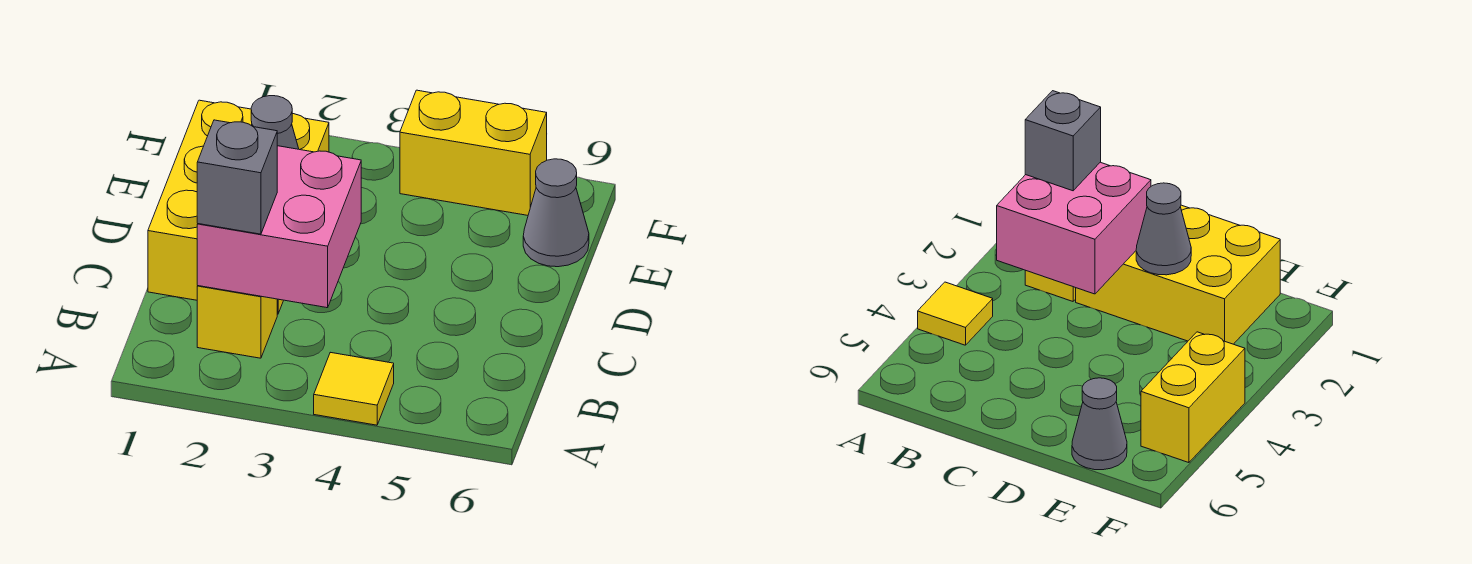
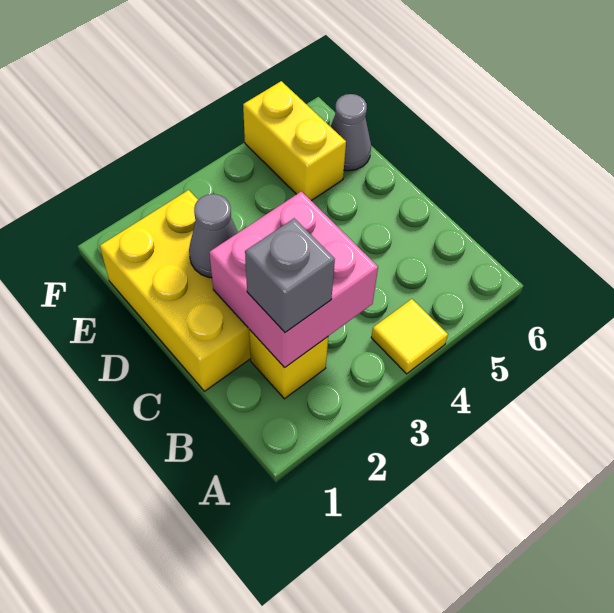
yellow 1x2 brick [400,90,547,215] -> yellow 1x2 brick turned to [243,81,346,201]

